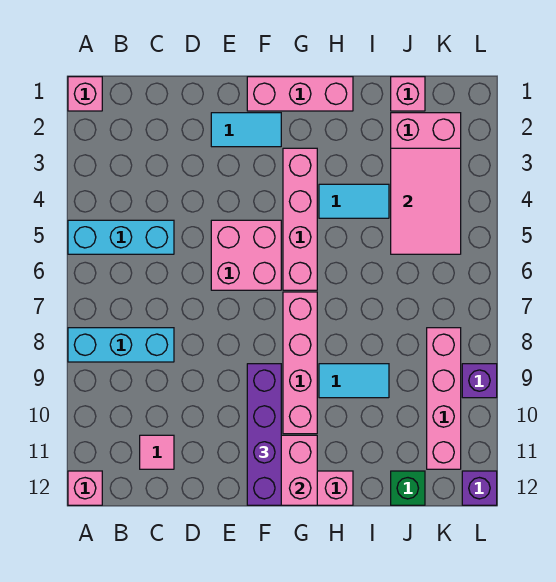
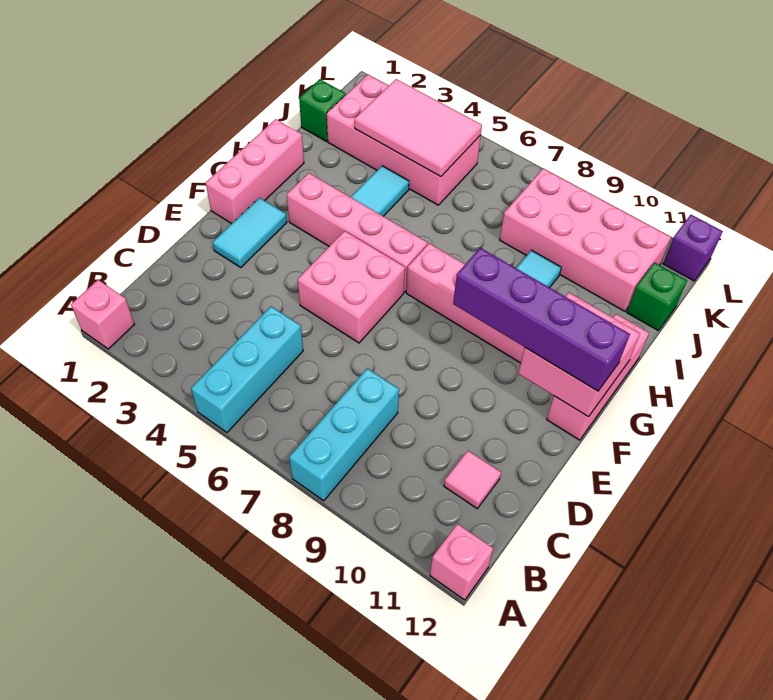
pink 1x1 brick [391,77,425,111] -> green 1x1 brick [299,79,346,141]
pink 1x4 brick [427,328,461,469] -> pink 2x4 brick [500,168,671,311]
purple 1x1 brick [462,364,497,398] -> none

